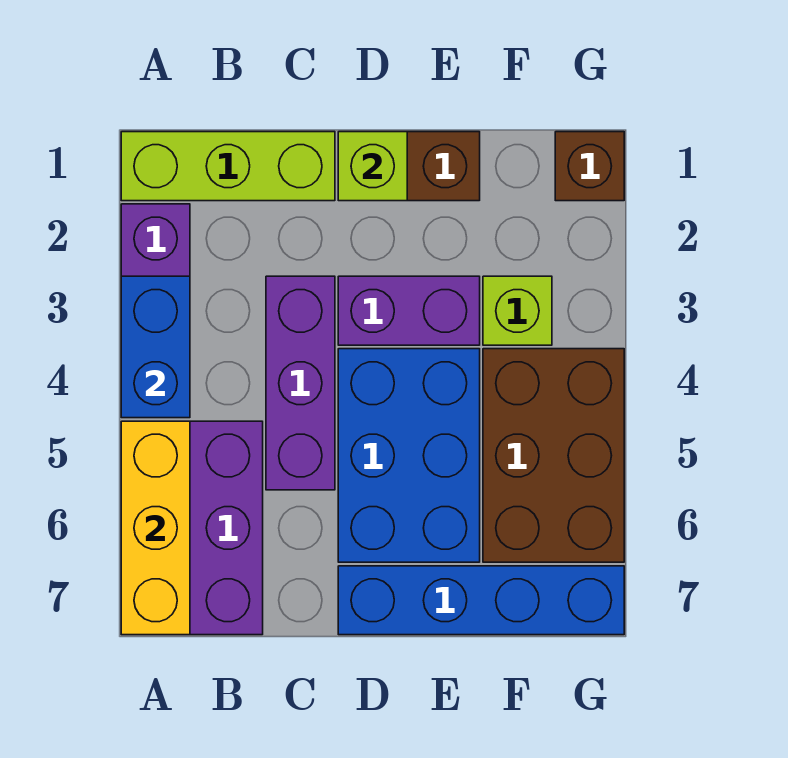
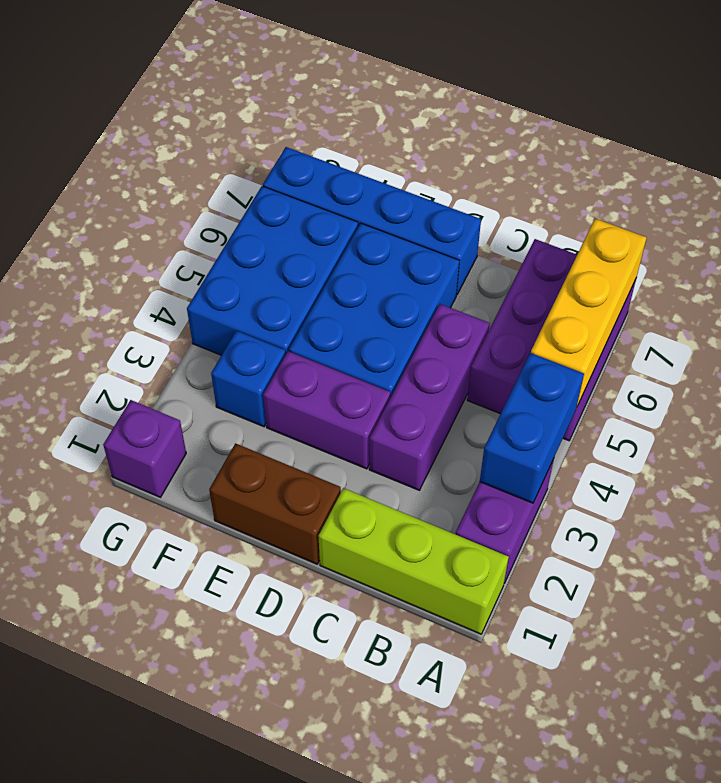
lime 1x1 brick [338,132,407,201] -> none
lime 1x1 brick [483,276,552,345] -> blue 1x1 brick [211,331,286,427]
brown 2x3 brick [483,349,624,562] -> blue 2x3 brick [187,186,358,355]
brown 1x1 brick [555,132,624,201] -> purple 1x1 brick [103,400,186,497]

